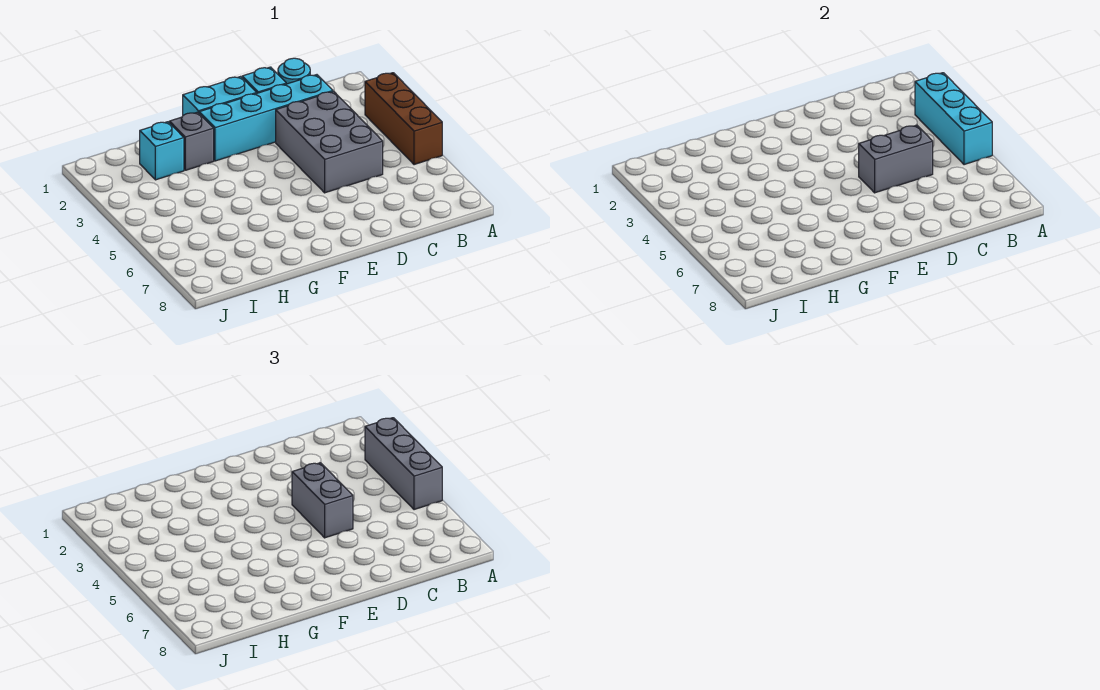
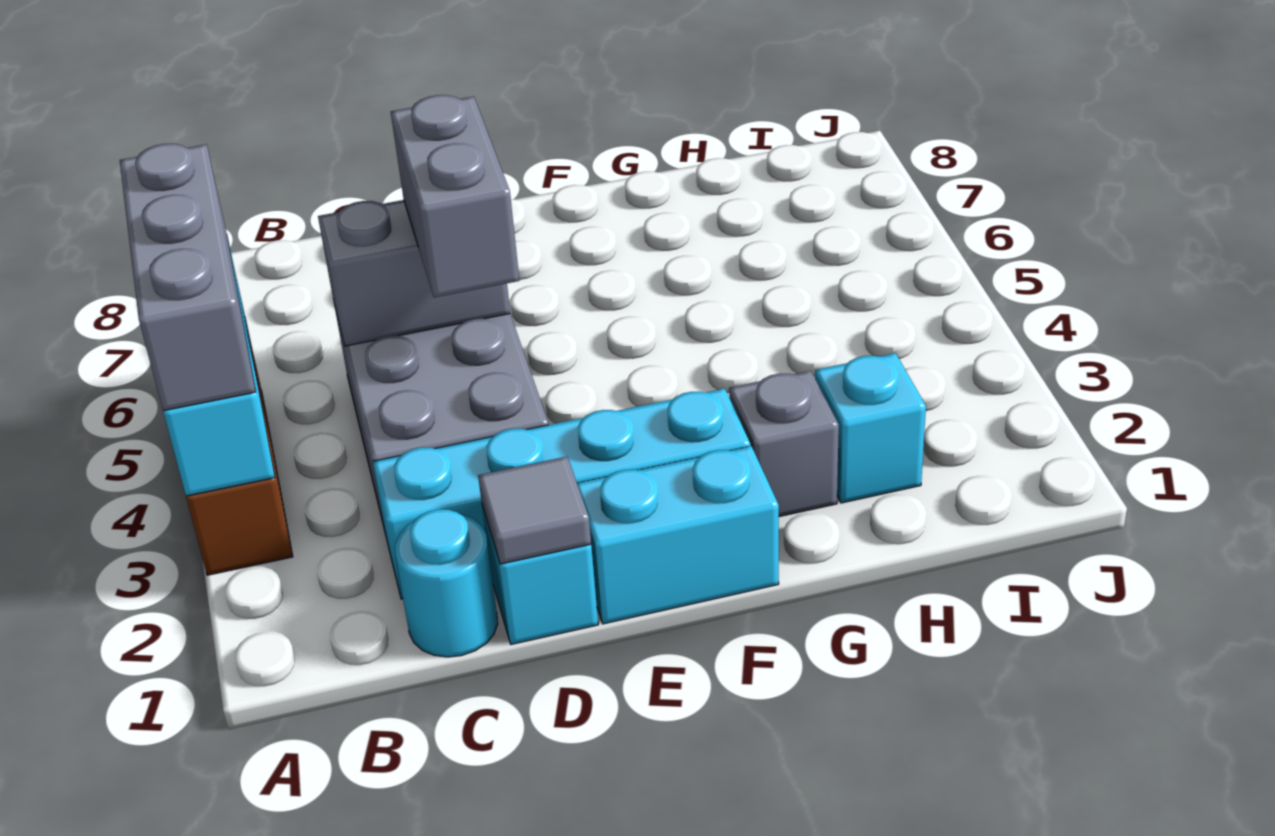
none -> grey 1x1 tile [478,457,591,564]

